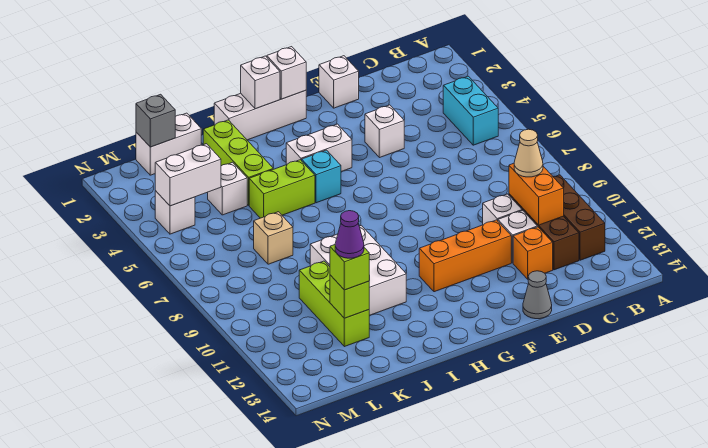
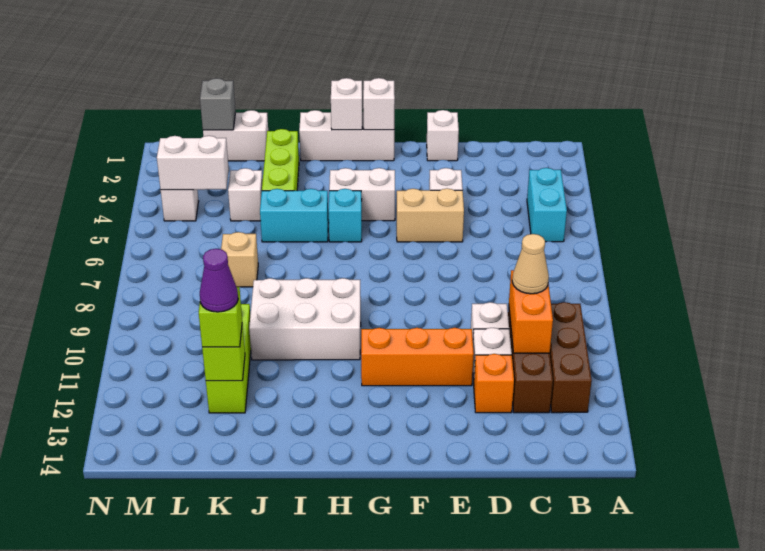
none -> tan 1x2 brick [397,189,464,242]
grey 1x1 cone [523,271,552,319] -> none
lime 1x2 brick [249,160,315,218] -> cyan 1x2 brick [260,189,329,242]
white 2x3 brick [310,225,406,315] -> white 2x3 brick turned to [249,278,361,360]

